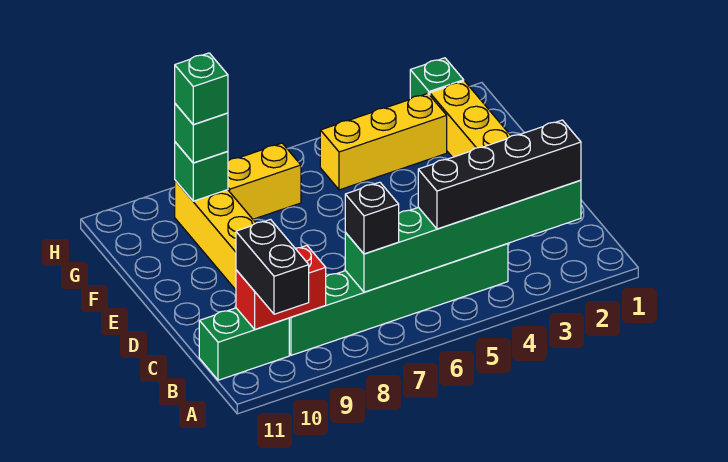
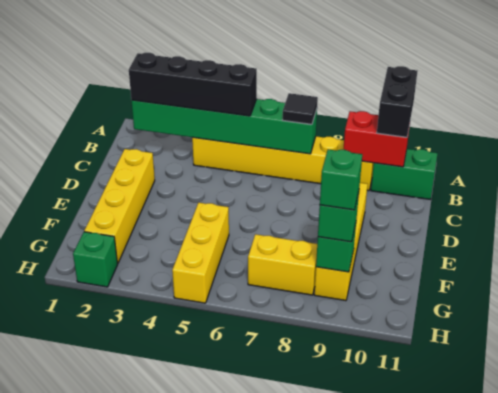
green 1x6 brick [289,244,508,355] -> yellow 1x6 brick [192,136,374,191]
black 1x1 brick [345,182,399,254] -> black 1x1 tile [283,93,318,124]
yellow 1x3 brick [320,94,447,190] -> yellow 1x3 brick turned to [172,203,229,303]

